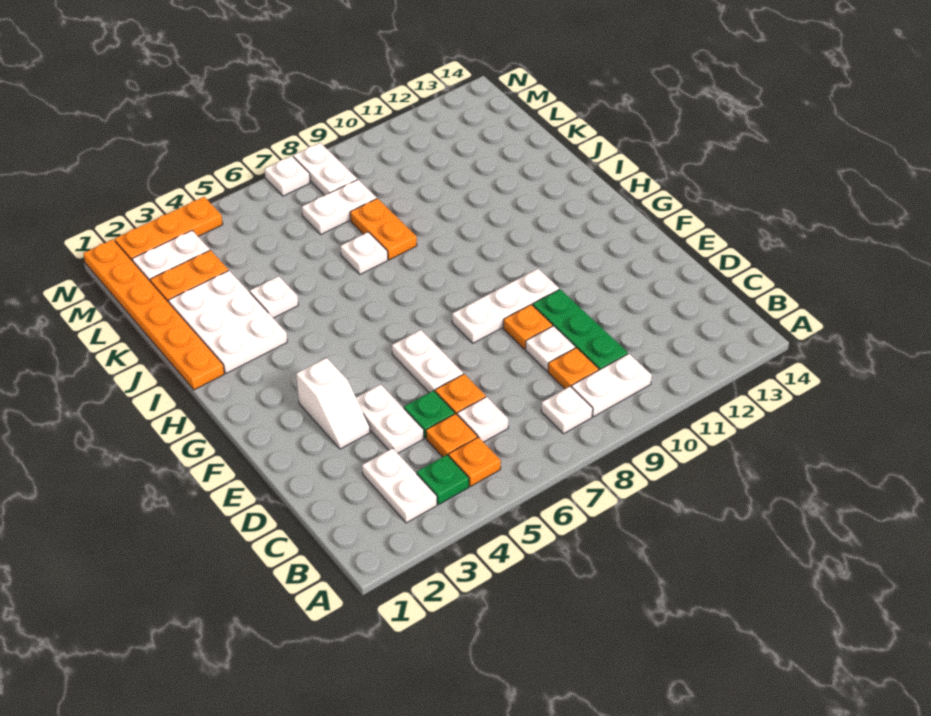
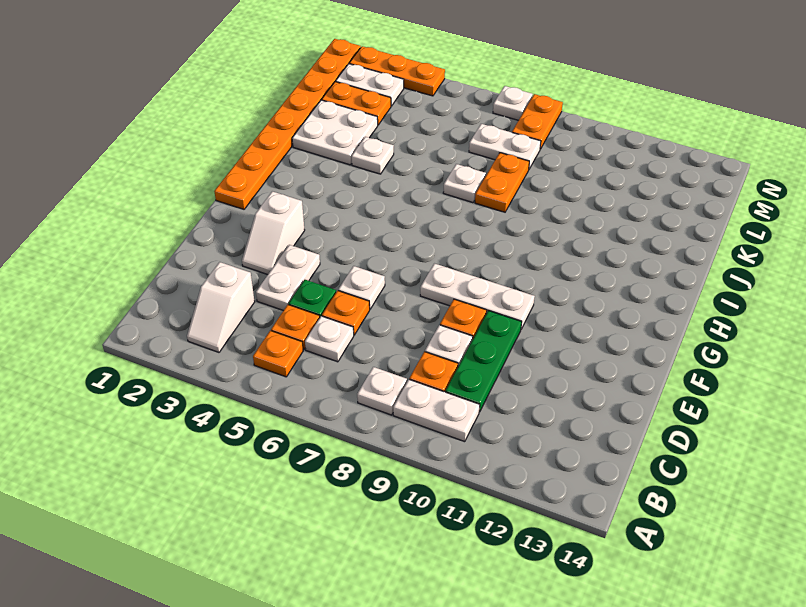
white 1x2 plate [362,448,437,523] -> white 1x2 slope [187,262,255,352]
green 1x1 plate [417,455,469,504] -> none
white 1x2 plate [392,330,463,393] -> white 1x1 plate [338,266,385,309]
orange 1x6 plate [83,239,224,390] -> orange 1x8 plate [214,39,361,209]
white 2x3 plate [169,271,287,373] -> white 2x2 plate [292,100,378,165]
white 1x2 plate [293,143,357,195] -> orange 1x2 plate [512,94,563,149]

